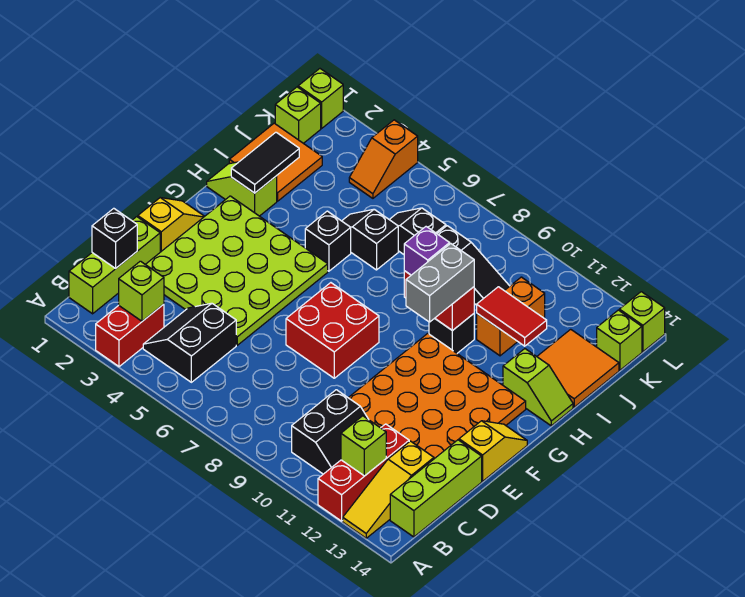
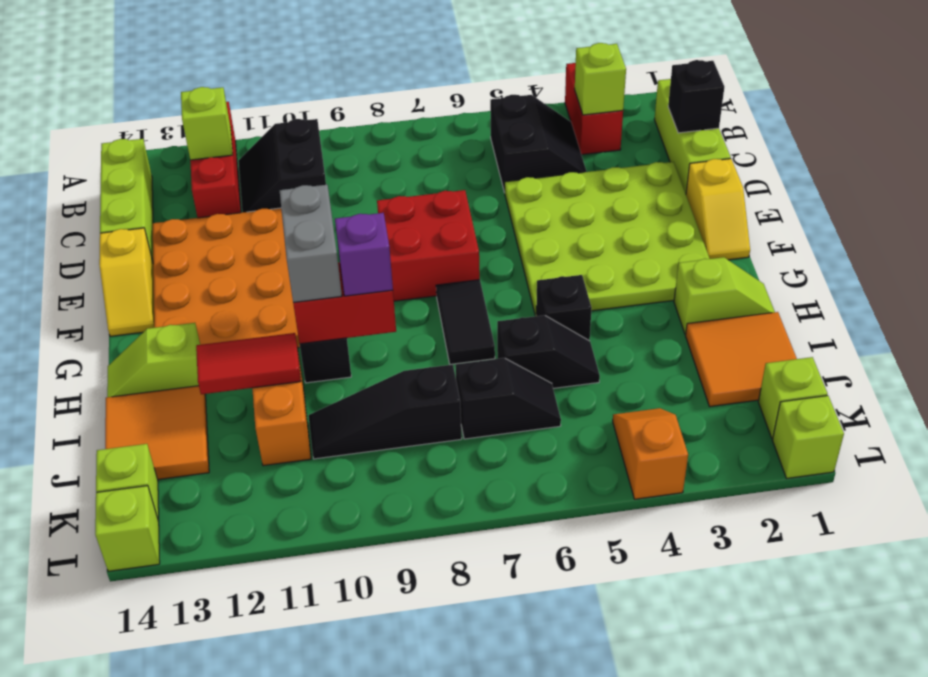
yellow 1x3 slope [343,441,434,538] -> none
black 1x2 tile [231,132,299,193] -> black 1x2 tile moved to [436,280,495,364]

